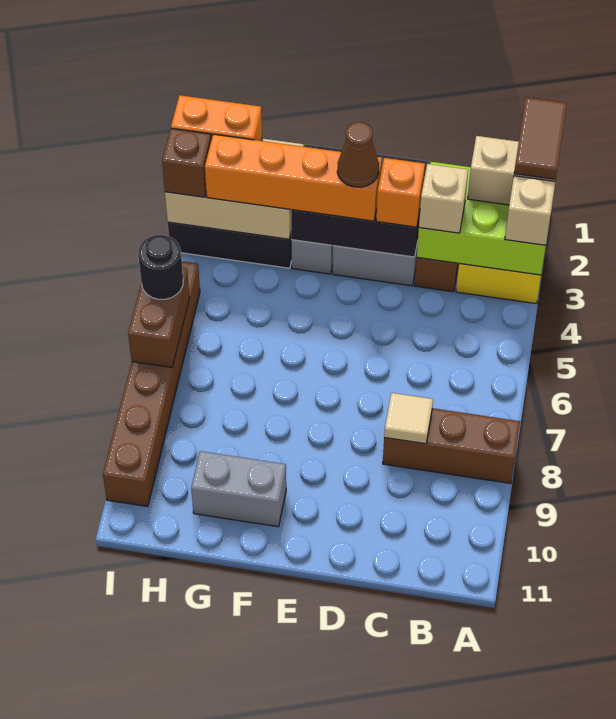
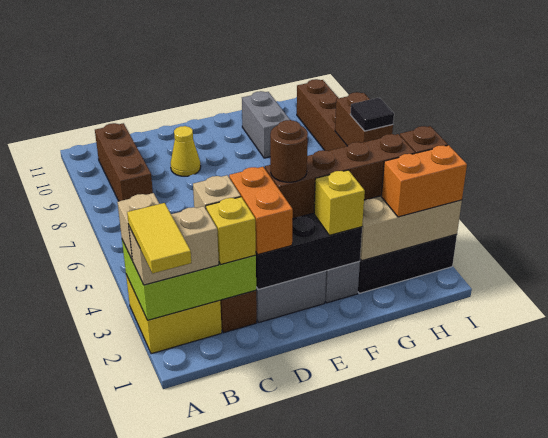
brown 1x2 tile [514,97,567,179] -> yellow 1x2 tile [127,203,191,273]
brown 1x3 brick [383,408,520,483] -> brown 1x3 brick turned to [95,123,153,201]
none -> yellow 1x1 brick [206,197,256,264]
tan 1x1 tile [384,393,433,444] -> none
orange 1x1 brick [376,158,425,227] -> orange 1x2 brick [229,167,293,254]
none -> yellow 1x1 cone [171,126,201,176]
orange 1x4 brick [205,134,382,221] -> brown 1x4 brick [265,134,415,219]
brown 1x1 cone [337,122,379,187] -> brown 1x1 round brick [270,120,308,182]
none -> yellow 1x1 brick [314,170,365,235]
grey 1x2 brick [191,451,286,527] -> grey 1x2 brick turned to [242,91,290,158]
black 1x1 round brick [138,235,183,299] -> black 1x1 tile [350,98,394,131]

